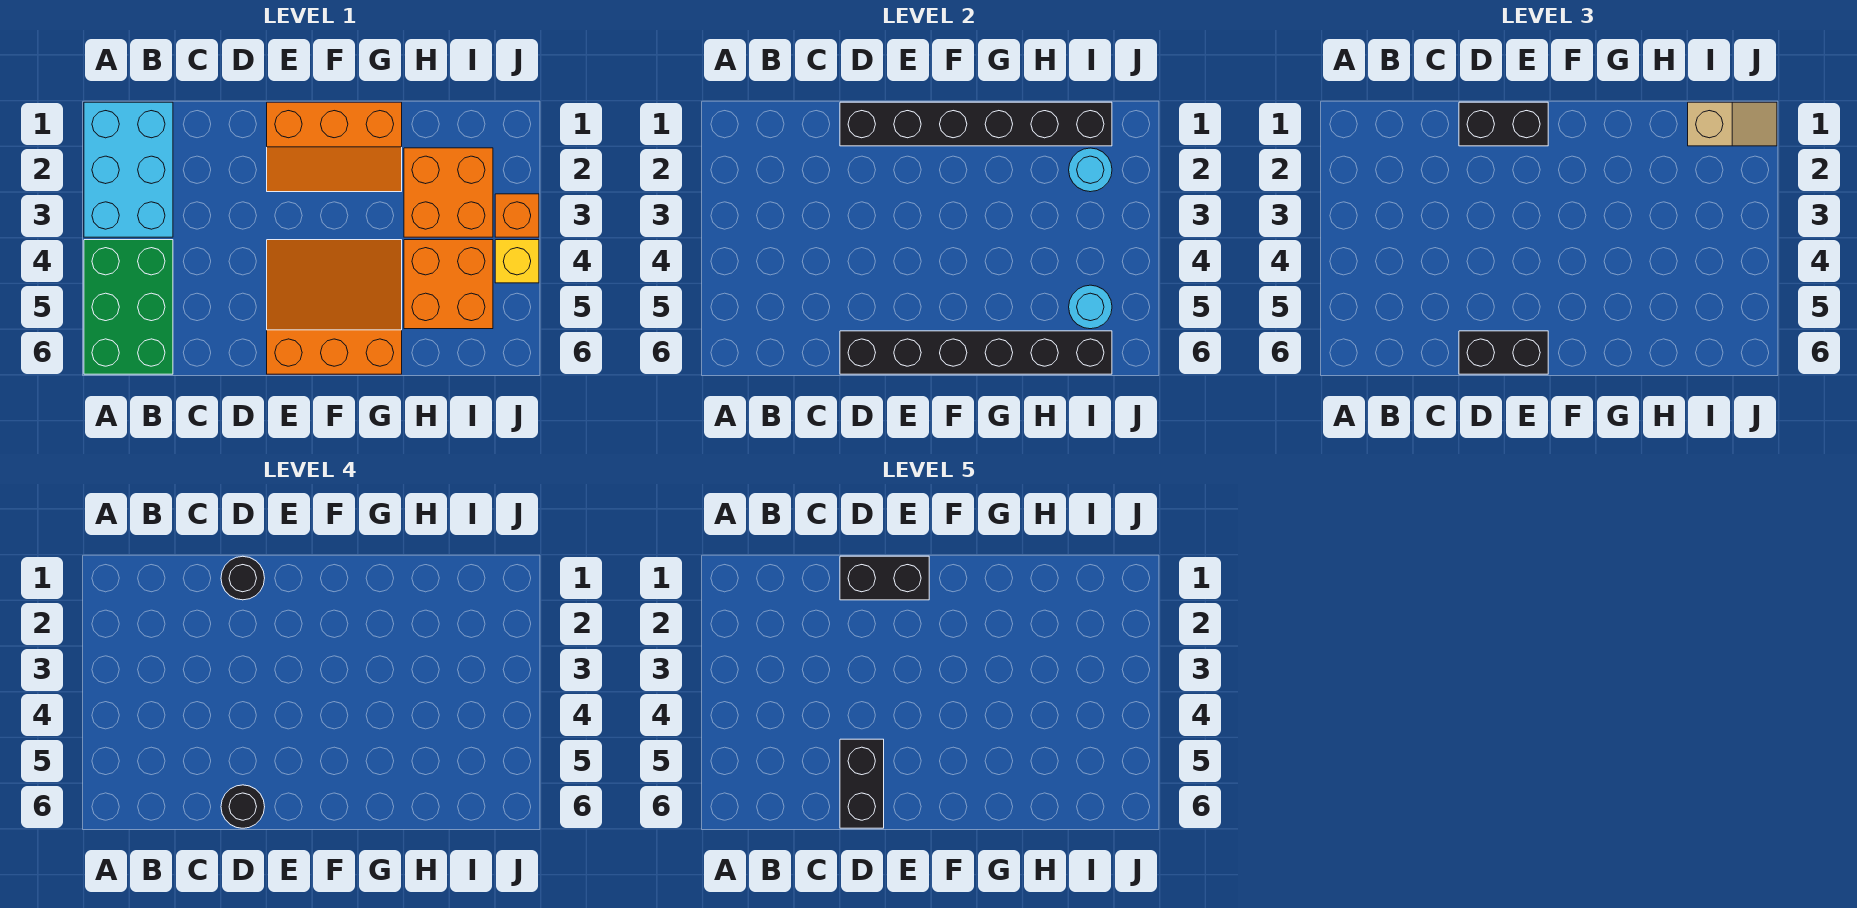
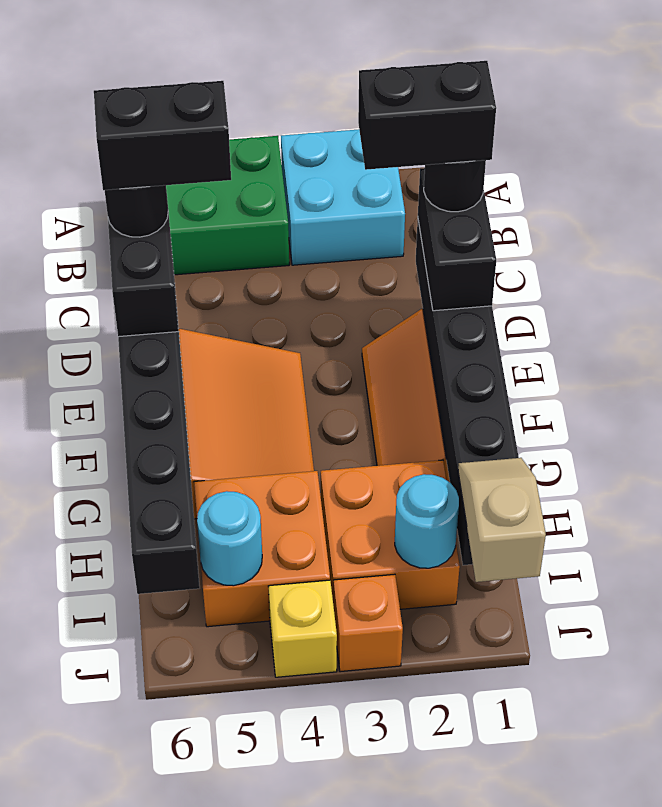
cyan 2x3 brick [84,102,173,237] -> cyan 2x2 brick [281,129,405,265]
black 1x2 brick [840,556,929,600] -> black 1x2 brick turned to [358,61,496,170]
tan 1x2 slope [1688,102,1777,146] -> tan 1x2 slope turned to [458,458,546,582]

